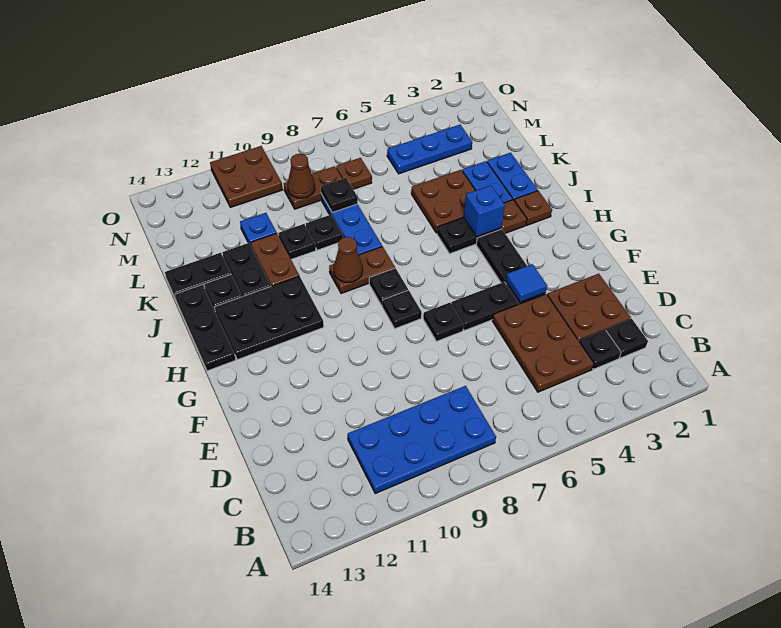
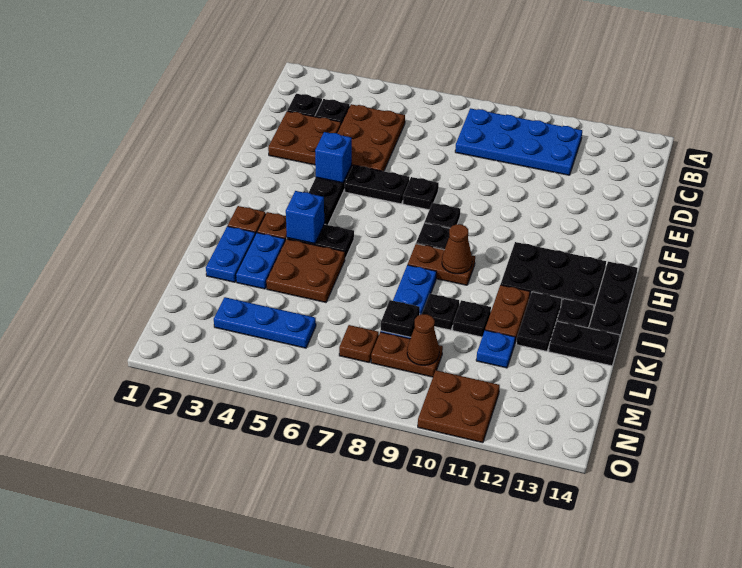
blue 1x1 tile [506,264,547,302] -> blue 1x1 brick [315,132,352,183]

